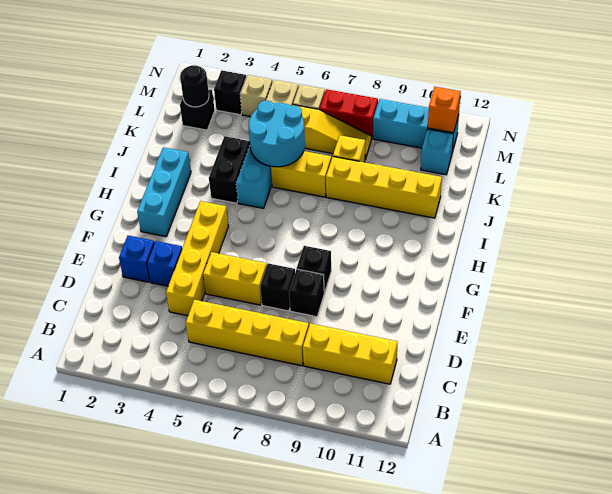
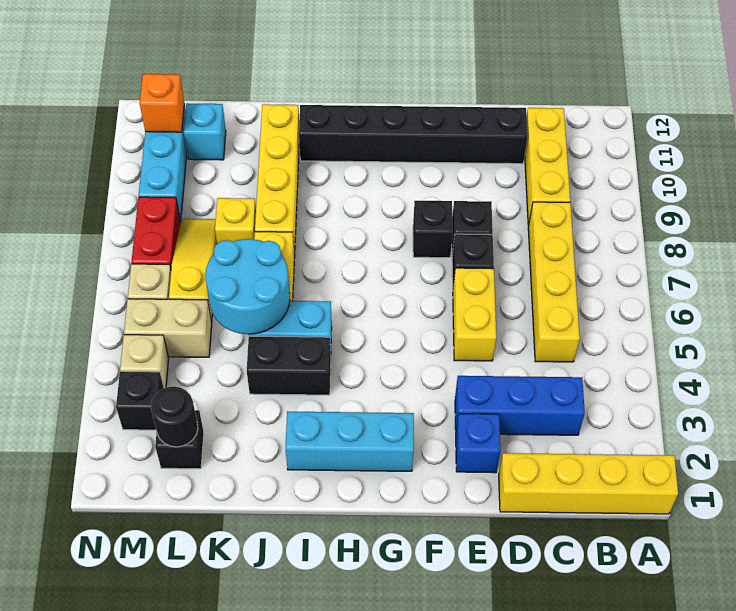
yellow 1x4 brick [166,201,229,316] -> yellow 1x4 brick moved to [499,453,678,514]
none -> black 1x6 brick [299,105,528,164]
blue 1x1 brick [147,241,182,286] -> blue 1x3 brick [455,376,585,435]

